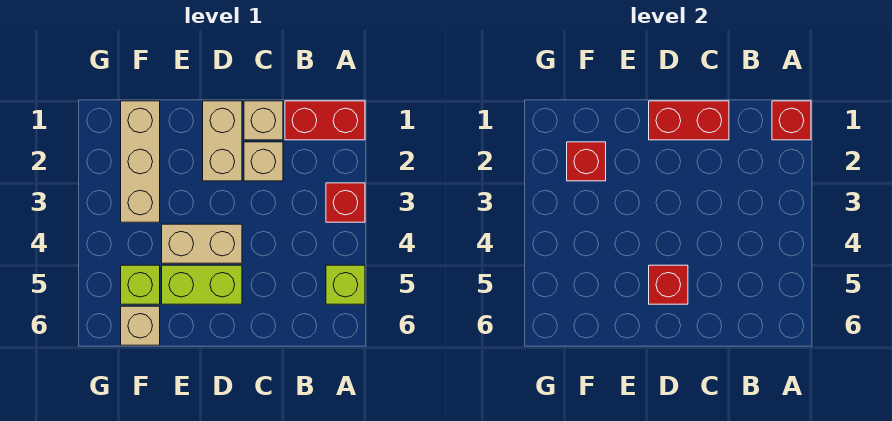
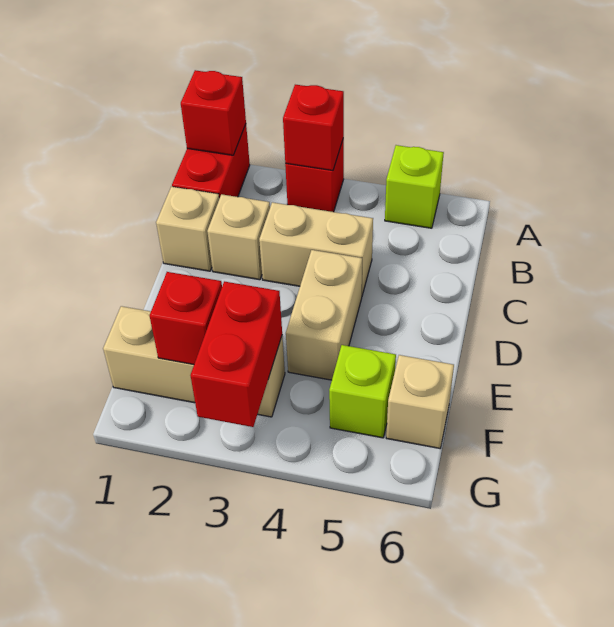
red 1x2 brick [649,101,729,140] -> red 1x2 brick moved to [191,281,282,427]
tan 1x2 brick [203,101,242,181] -> tan 1x2 brick moved to [259,202,373,295]
lime 1x2 brick [162,265,242,304] -> none
red 1x1 brick [649,265,688,304] -> red 1x1 brick moved to [283,85,344,171]

